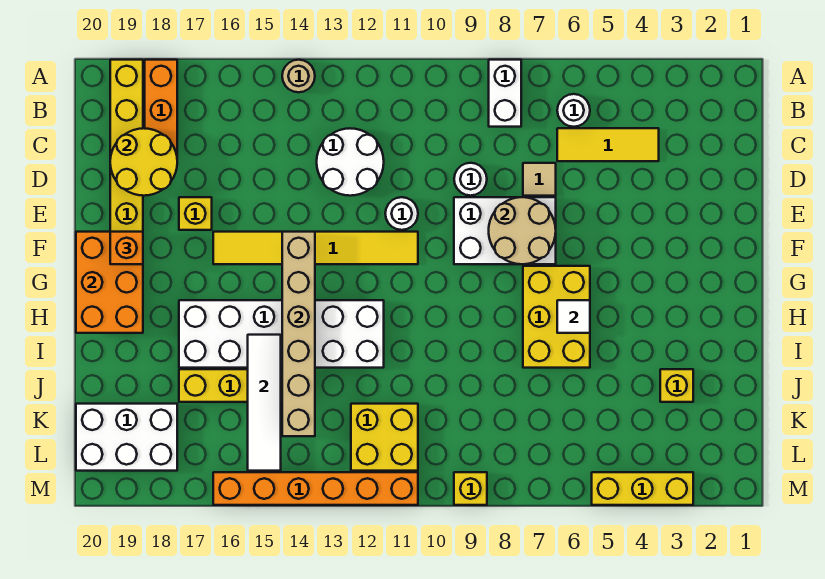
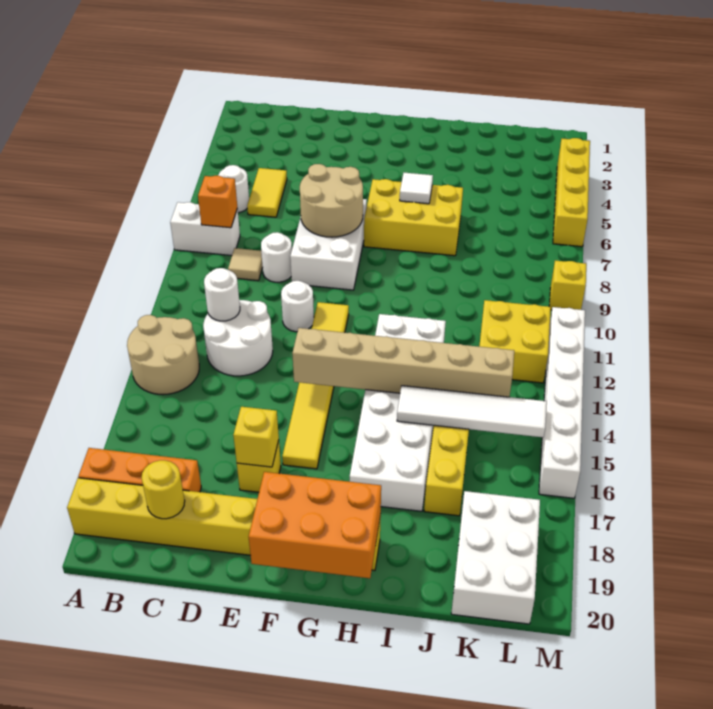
tan 1x1 round brick [282,60,315,92] -> tan 2x2 round brick [127,315,199,395]
yellow 1x3 tile [557,128,659,161] -> yellow 1x2 tile [247,168,287,217]
none -> white 1x1 round brick [204,268,240,321]
yellow 2x2 round brick [110,128,177,196] -> yellow 1x1 round brick [142,460,185,519]
tan 1x1 tile [523,163,556,196] -> tan 1x1 tile moved to [228,248,263,281]
orange 1x1 brick [110,232,143,264] -> orange 1x1 brick moved to [198,176,237,228]
yellow 1x1 brick [660,369,693,402] -> yellow 1x1 brick moved to [233,407,279,467]
yellow 1x3 brick [592,472,693,505] -> yellow 1x4 brick [553,138,590,247]
orange 1x6 brick [213,472,418,505] -> white 1x6 brick [539,307,585,498]

